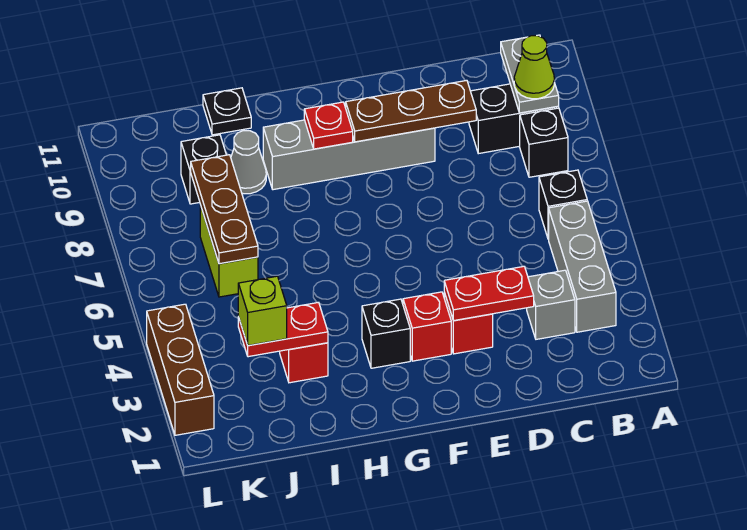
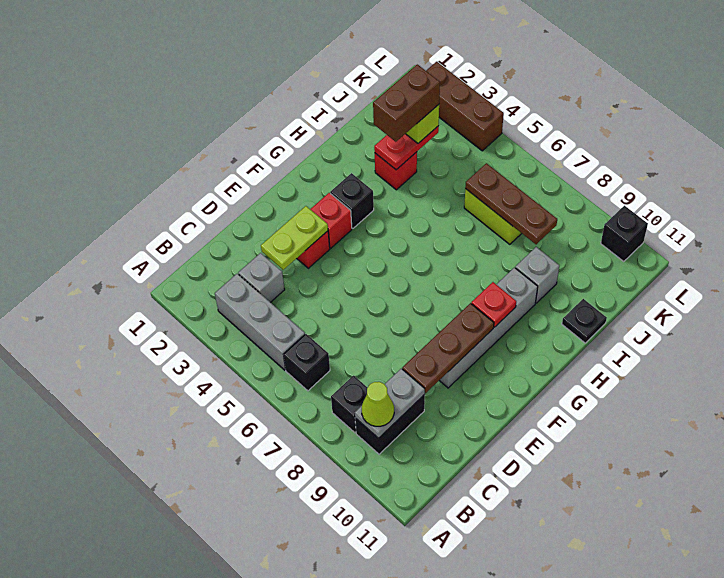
grey 1x2 plate [501,35,559,113] -> grey 1x2 plate turned to [355,369,425,438]
red 1x2 plate [444,266,534,321] -> lime 1x2 plate [261,206,328,270]
none -> brown 1x2 brick [373,64,440,142]
grey 1x1 cone [231,131,266,194] -> grey 1x1 brick [515,247,559,303]
black 1x1 brick [181,135,226,204] -> black 1x1 brick moved to [601,206,648,262]

